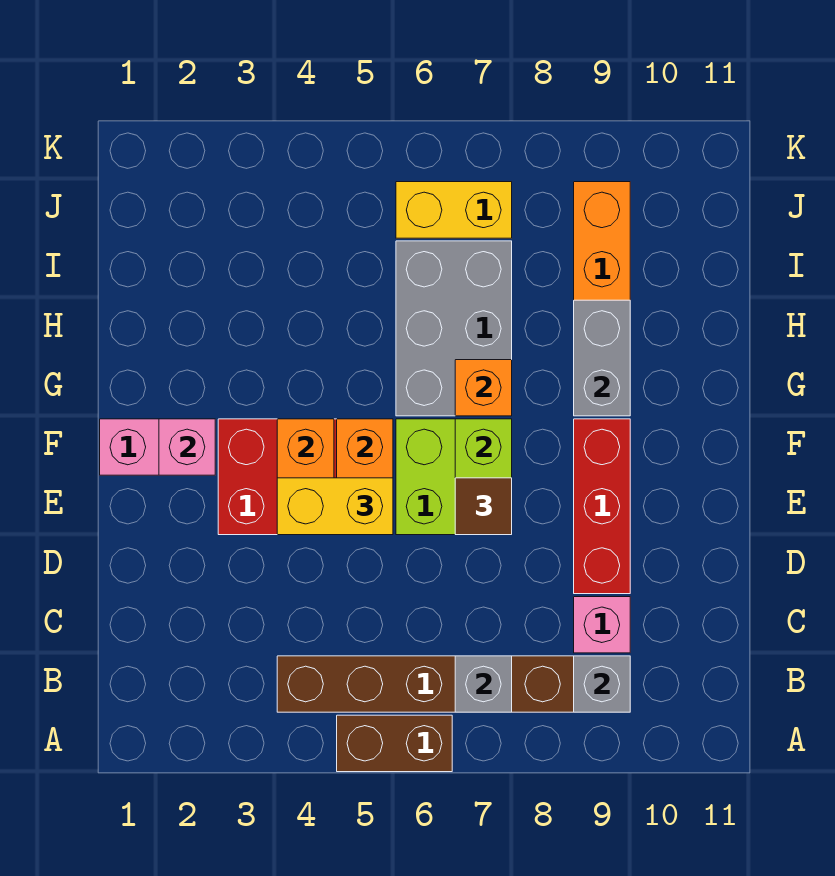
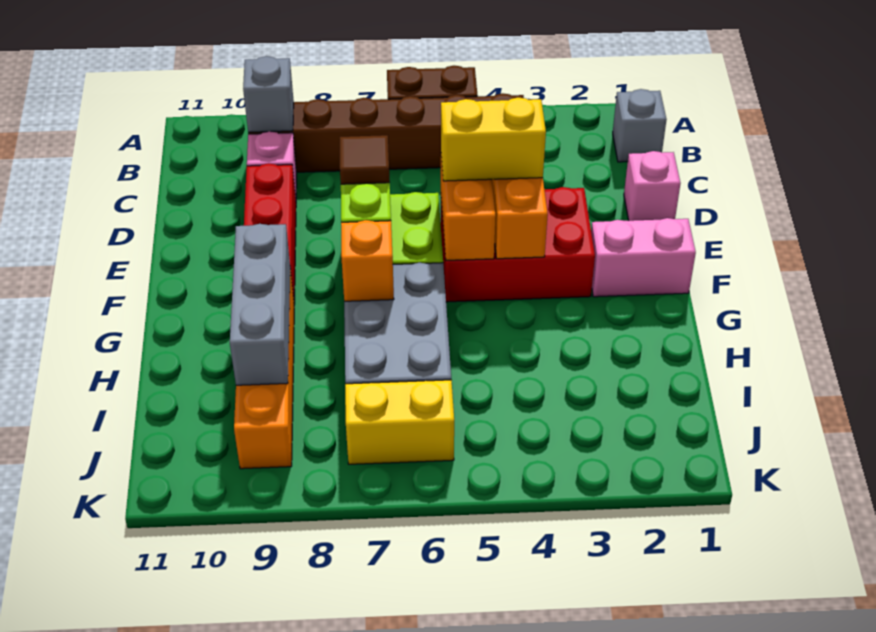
grey 1x1 brick [455,656,512,712] -> grey 1x1 brick moved to [613,89,667,162]
pink 1x1 brick [159,419,215,475] -> pink 1x1 brick moved to [624,151,681,221]
grey 1x2 brick [574,300,630,416] -> grey 1x3 brick [230,224,290,385]

